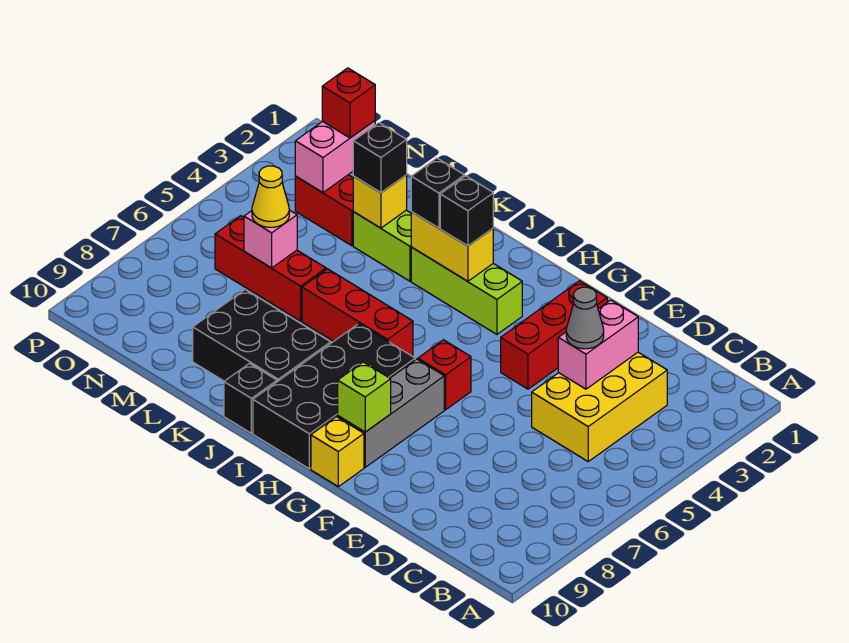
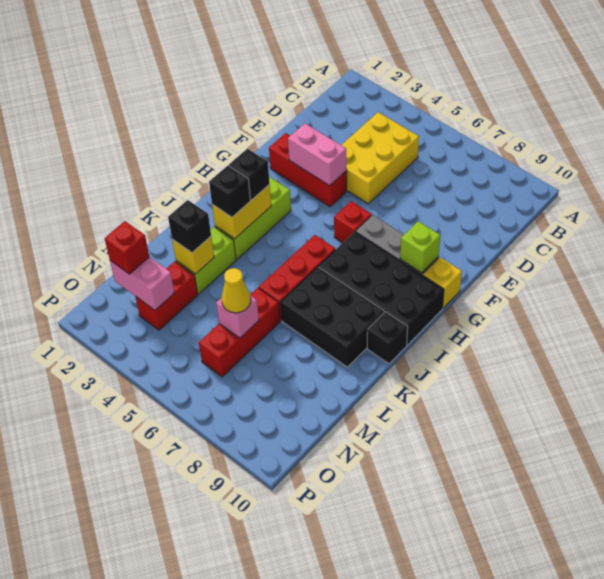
yellow 2x3 brick [532,352,667,461] -> yellow 2x3 brick turned to [341,112,419,204]
pink 1x2 brick [558,300,638,389] -> pink 1x2 brick moved to [288,123,347,186]
grey 1x1 cone [566,287,604,349] -> none
black 2x3 brick [193,290,331,382] -> black 2x3 brick turned to [281,267,384,367]

